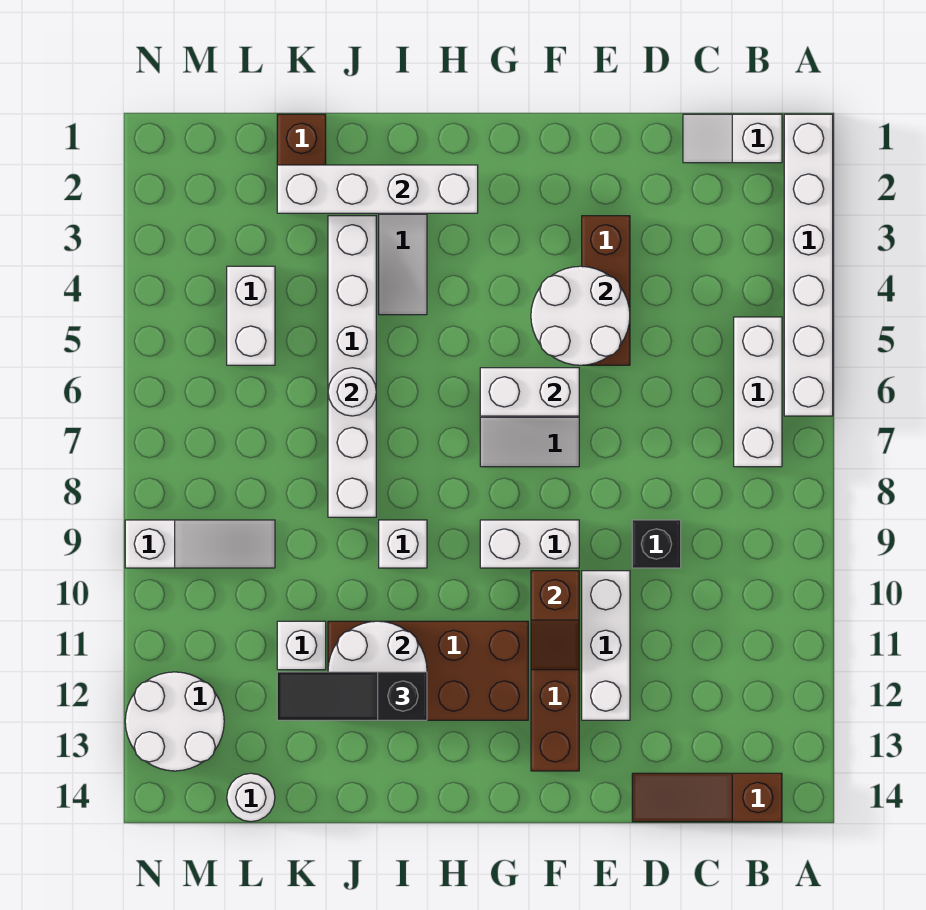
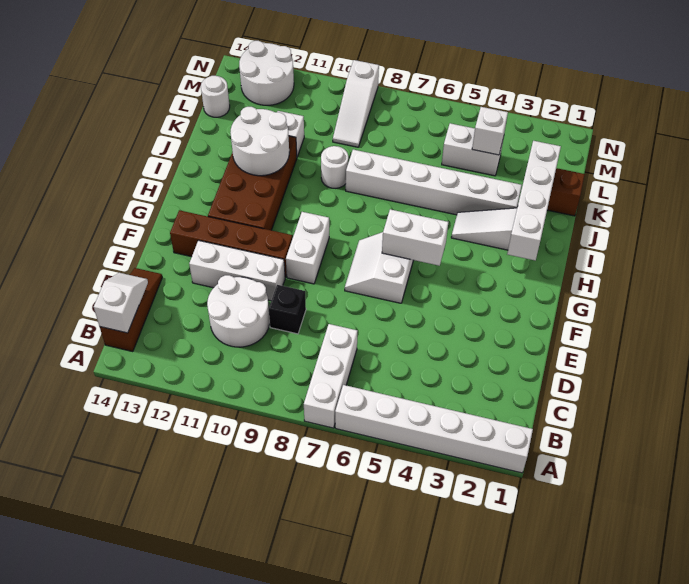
white 1x2 slope [683,114,782,163] -> white 1x2 slope moved to [94,273,148,333]
white 1x3 brick [734,317,782,467] -> white 1x3 brick turned to [304,324,357,428]
brown 1x3 brick [582,216,630,365] -> none
white 2x2 round brick [531,266,630,365] -> white 2x2 round brick moved to [207,275,270,347]
white 1x2 brick [480,368,579,416] -> white 1x2 brick turned to [382,209,448,266]
brown 1x2 slope [531,571,579,670] -> none
white 1x1 brick [379,520,427,568] -> white 1x1 brick moved to [472,107,508,155]
black 1x3 slope [277,672,427,720] -> none
white 1x1 round brick [328,368,376,416] -> white 1x1 round brick moved to [321,146,348,188]

